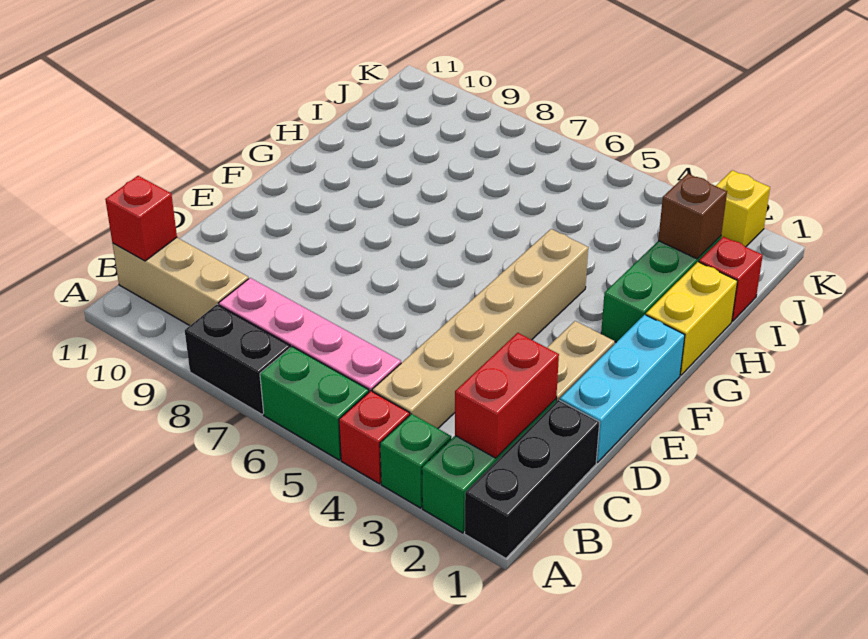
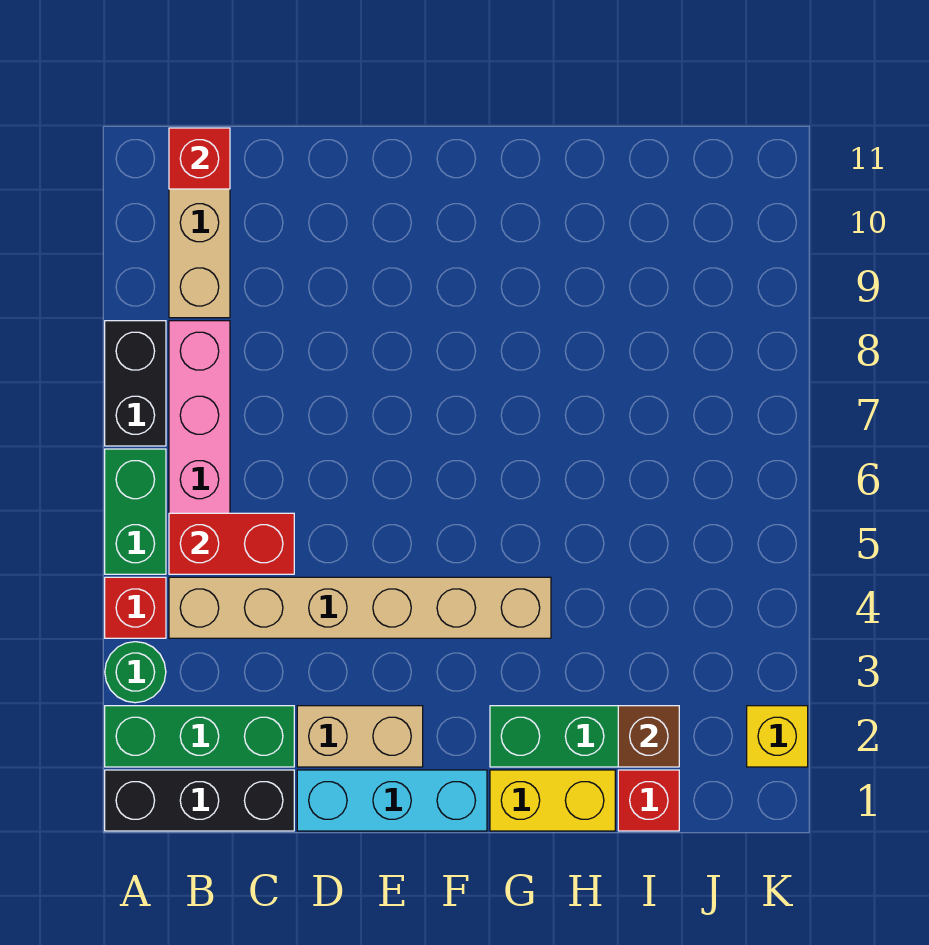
green 1x1 brick [380,414,451,508] -> green 1x1 round brick [105,642,166,703]
red 1x2 brick [455,333,559,458] -> red 1x2 brick moved to [169,513,294,574]

